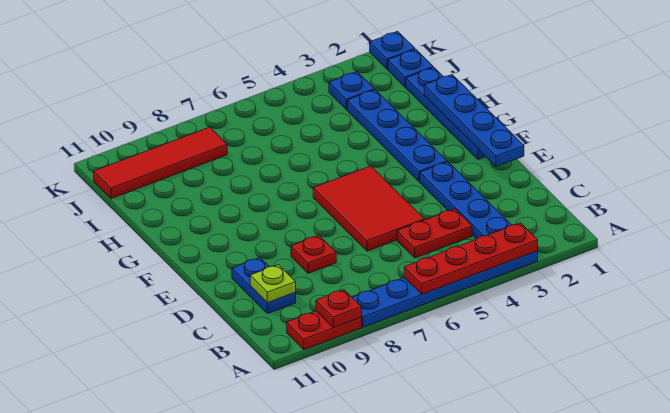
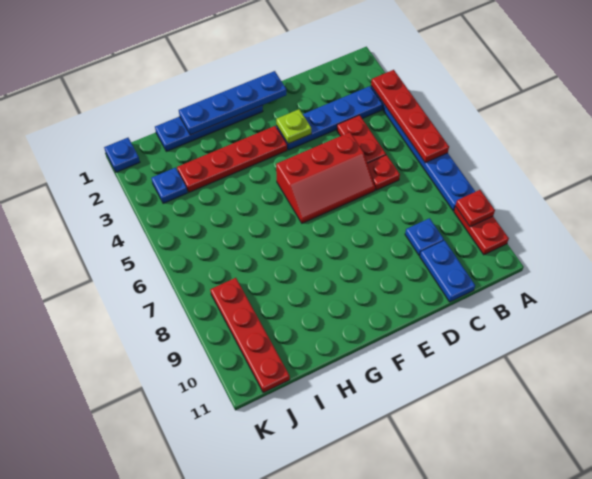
blue 1x2 plate [232,258,296,314] -> blue 1x2 plate turned to [420,240,475,302]
lime 1x1 plate [250,265,296,303] -> lime 1x1 plate moved to [276,109,311,144]
red 2x3 tile [313,166,424,251] -> red 2x3 slope [276,132,375,223]
red 1x1 plate [291,235,336,273] -> red 1x1 plate moved to [367,155,400,190]
blue 1x4 plate [347,90,447,182] -> red 1x4 plate [177,126,287,192]
blue 1x1 plate [388,49,433,87] -> blue 1x1 plate moved to [405,218,444,256]
red 1x4 tile [94,127,227,199] -> red 1x4 plate [210,278,290,393]

